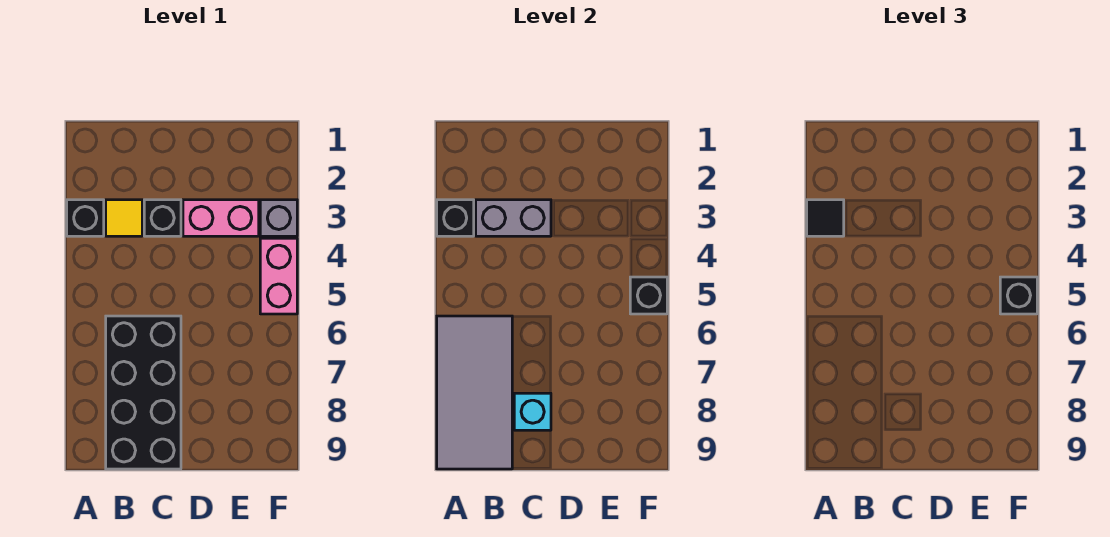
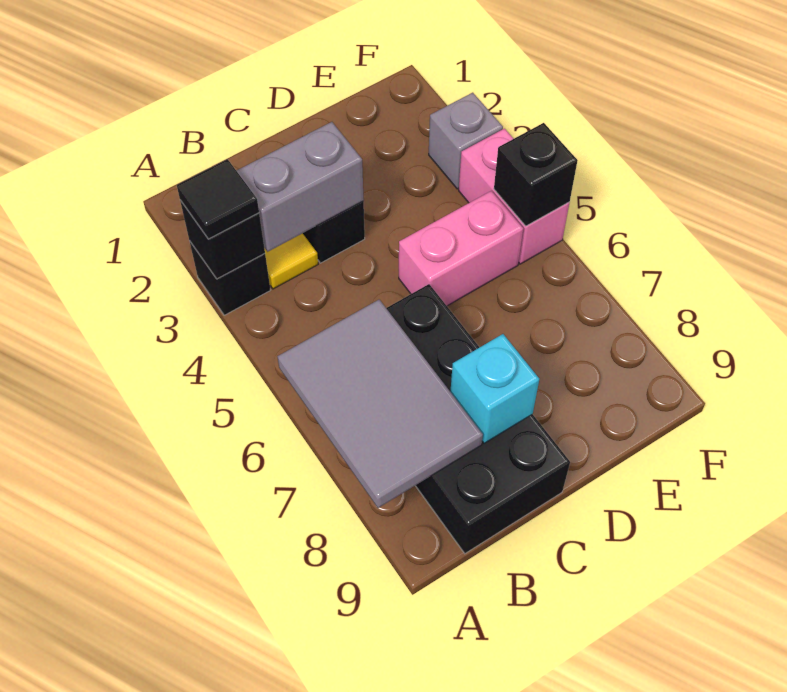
grey 2x4 tile [437,316,512,469] -> grey 2x3 tile [278,300,483,508]
pink 1x2 brick [183,200,259,236] -> pink 1x2 brick moved to [399,191,523,306]
black 1x1 brick [1000,277,1037,314] -> none

